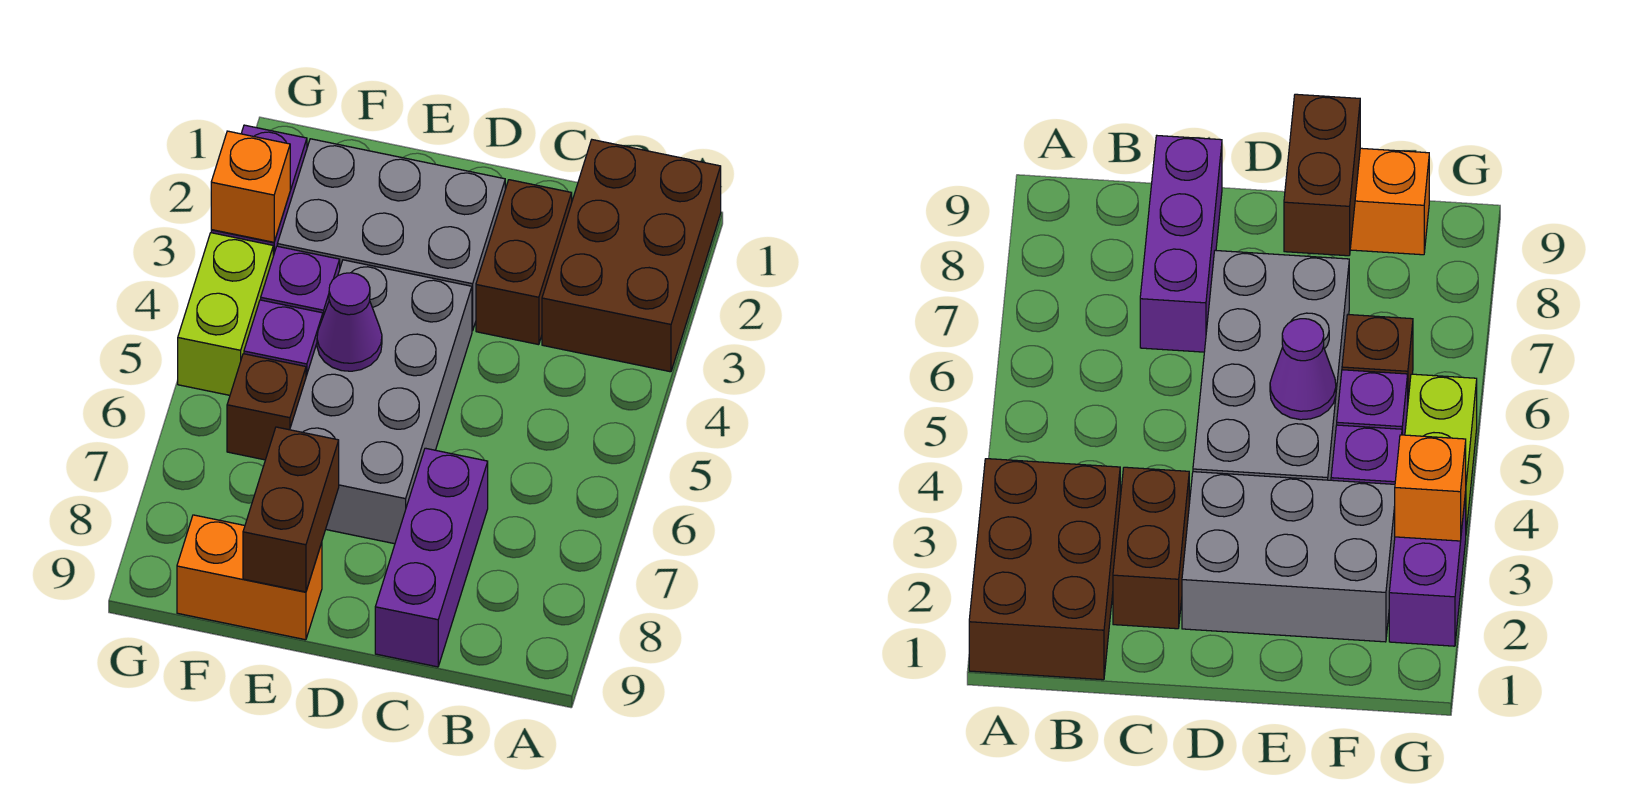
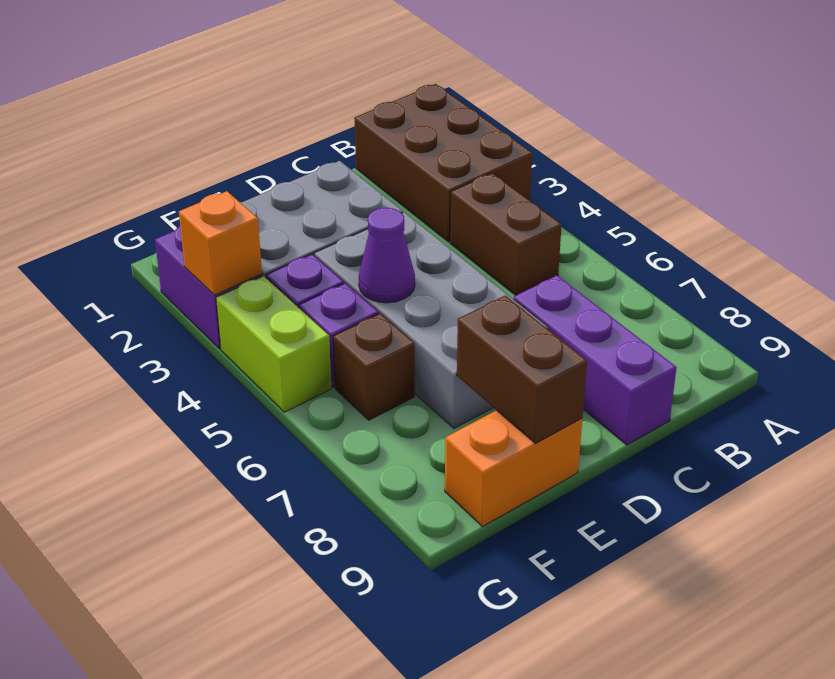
brown 1x2 brick [476,180,572,345] -> brown 1x2 brick moved to [450,173,562,295]

